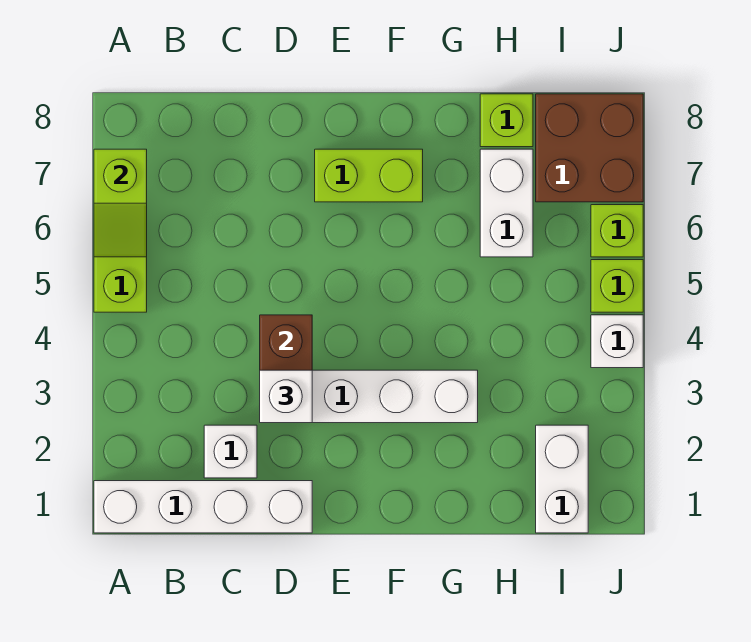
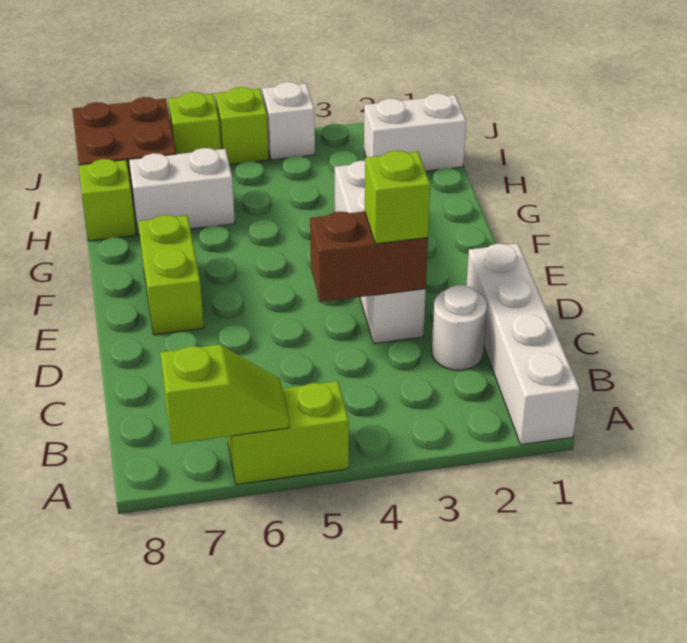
white 1x1 brick [204,425,257,478] -> white 1x1 round brick [432,285,487,370]
white 1x1 brick [260,370,312,423] -> lime 1x1 brick [365,151,430,244]

